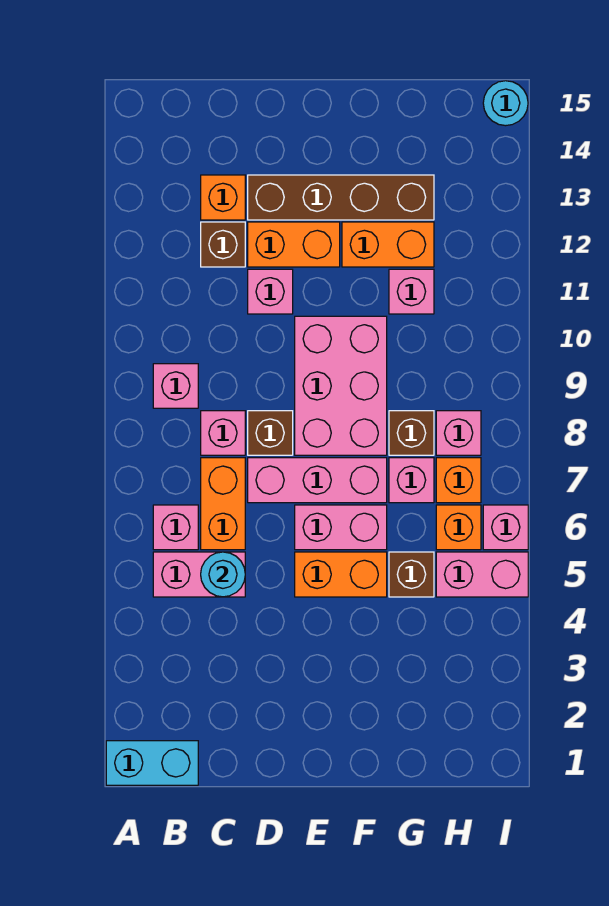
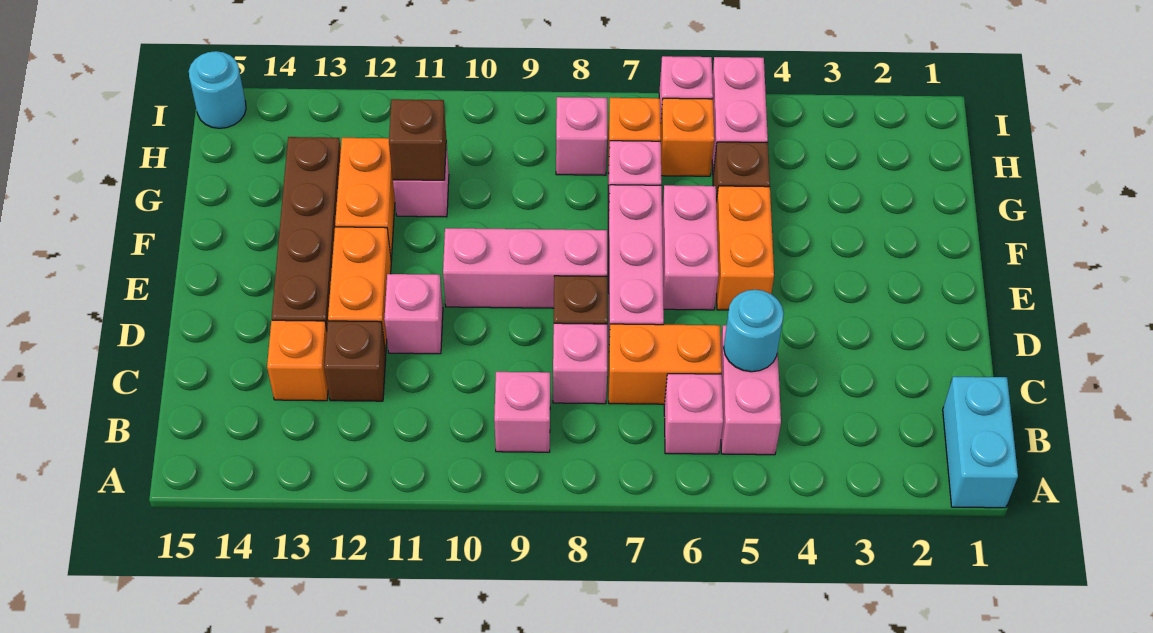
pink 2x3 brick [295,316,387,455] -> pink 1x3 brick [443,228,607,308]
brown 1x1 brick [389,411,434,455] -> brown 1x1 brick moved to [389,99,446,180]

